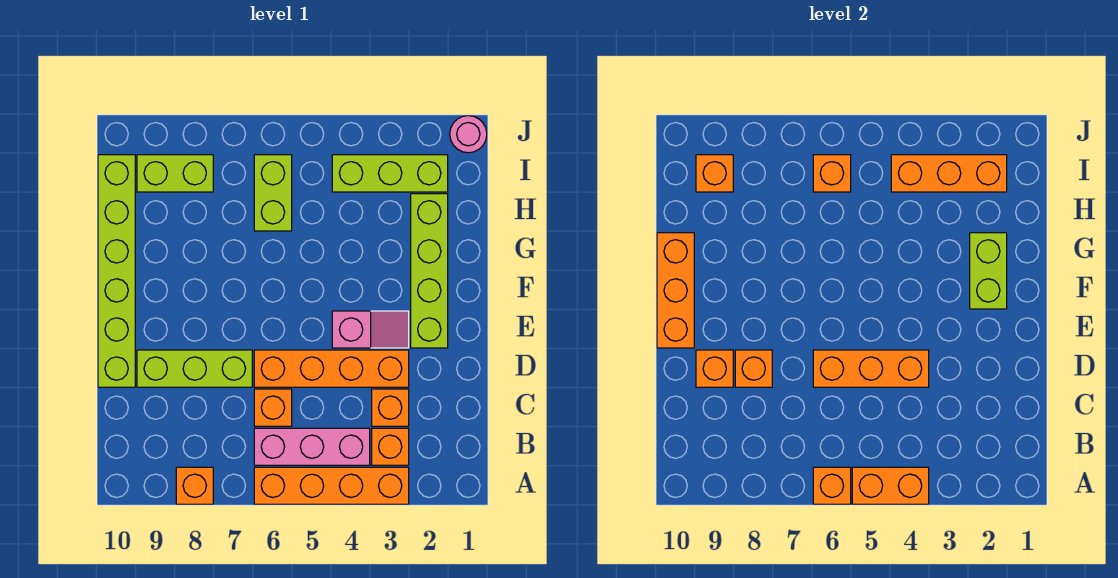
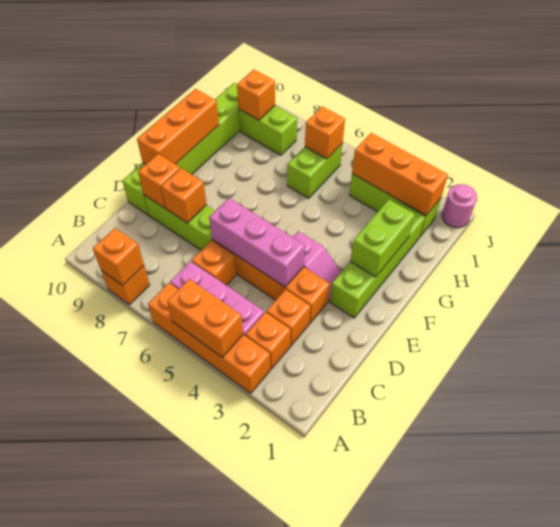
orange 1x1 brick [813,467,851,504] -> orange 1x1 brick moved to [93,228,144,285]
orange 1x3 brick [813,350,929,387] -> pink 1x3 brick [209,198,305,287]

